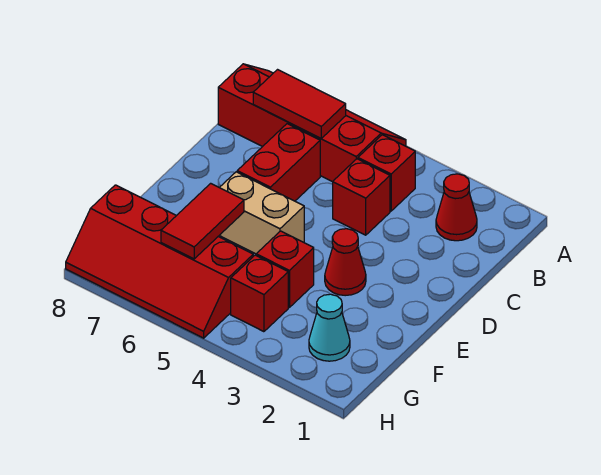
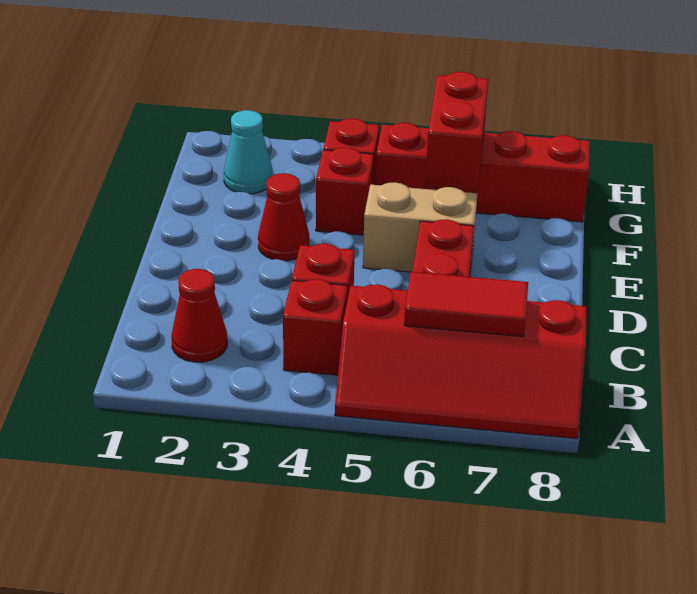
red 1x2 tile [161,183,244,259] -> red 1x2 brick [425,72,488,191]

